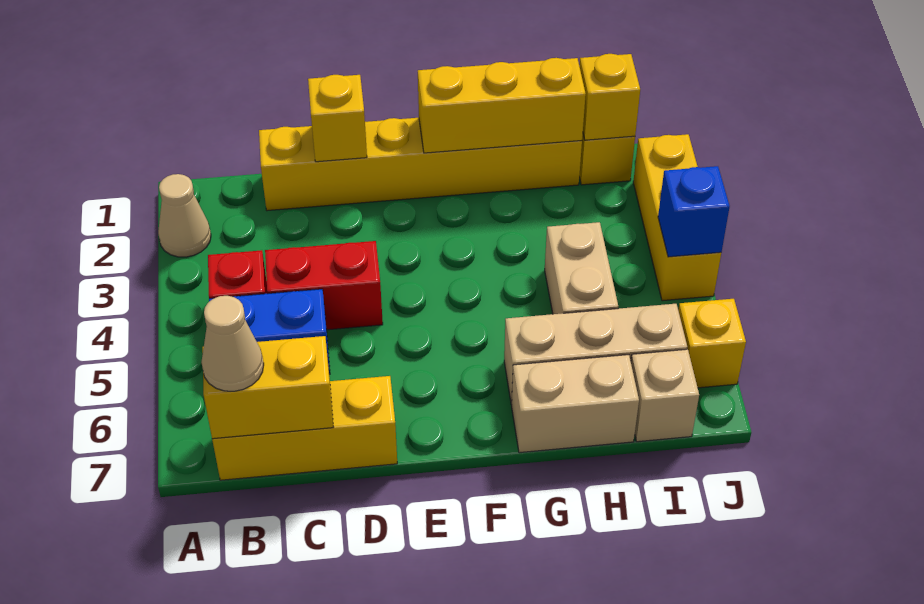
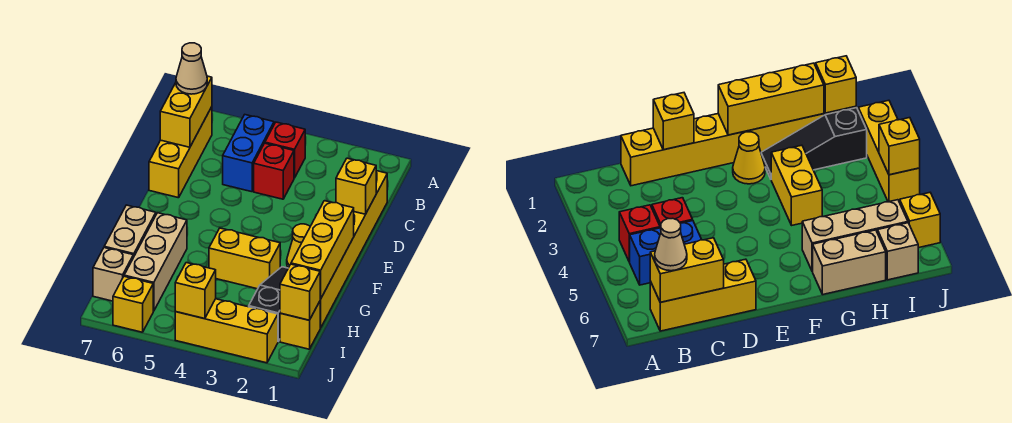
tan 1x1 cone [158,174,211,257] -> none
red 1x2 brick [265,241,383,330] -> red 1x1 brick [254,143,294,199]
none -> yellow 1x1 cone [287,224,310,268]
none -> black 1x3 slope [249,267,288,341]
none -> yellow 1x2 brick [209,228,280,289]
tan 1x2 brick [545,222,618,314] -> none
blue 1x1 brick [658,166,730,257] -> yellow 1x1 brick [175,263,216,319]

